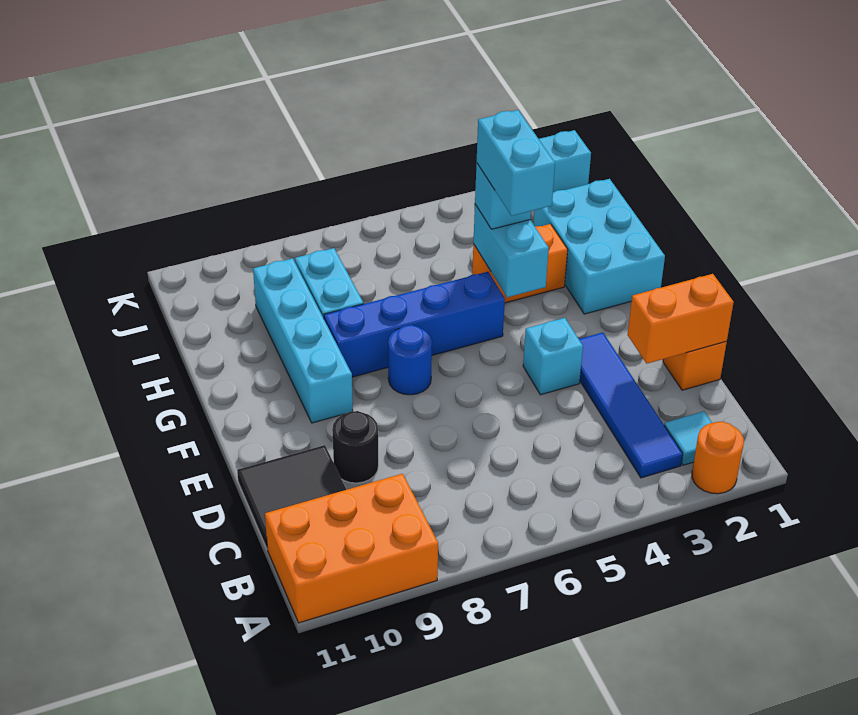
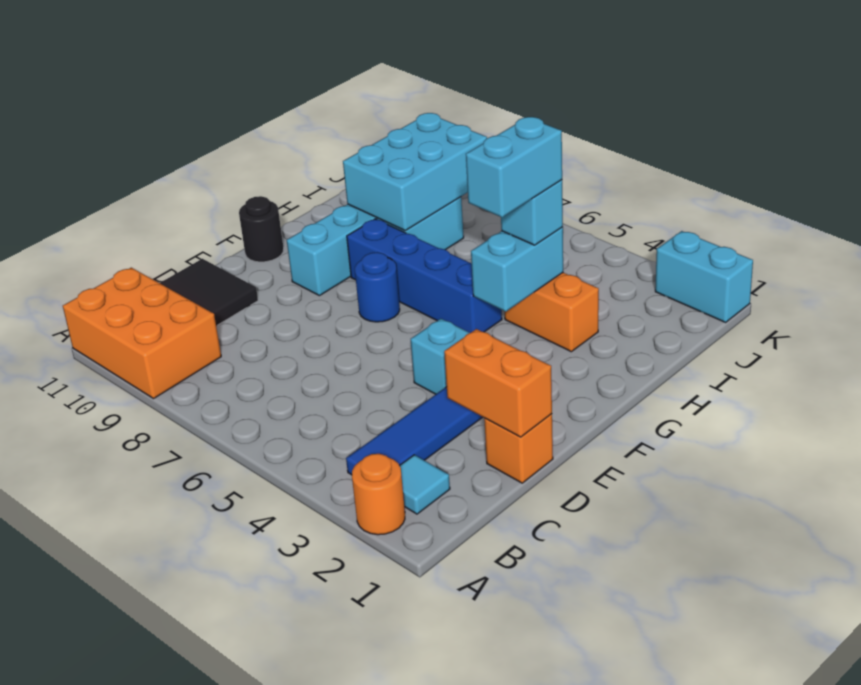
black 1x1 round brick [332,411,378,483] -> black 1x1 round brick moved to [239,196,284,262]
cyan 2x3 brick [533,179,665,314] -> cyan 2x3 brick moved to [343,113,487,231]

